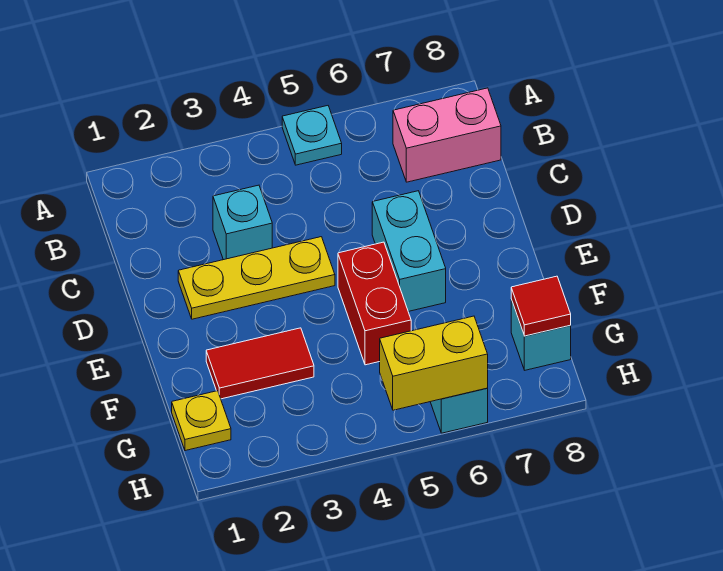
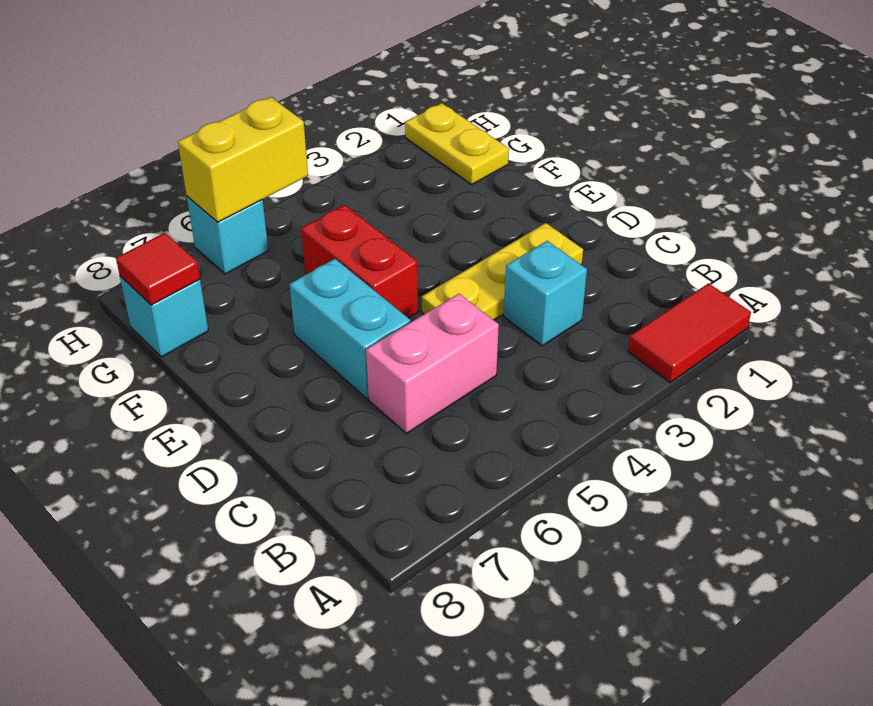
cyan 1x1 plate [282,106,342,165] -> none
pink 1x2 brick [393,88,501,182] -> pink 1x2 brick moved to [366,294,499,433]
red 1x2 tile [206,328,314,399] -> red 1x2 tile moved to [628,283,751,382]
yellow 1x1 plate [172,391,231,451] -> yellow 1x2 plate [405,103,509,184]

